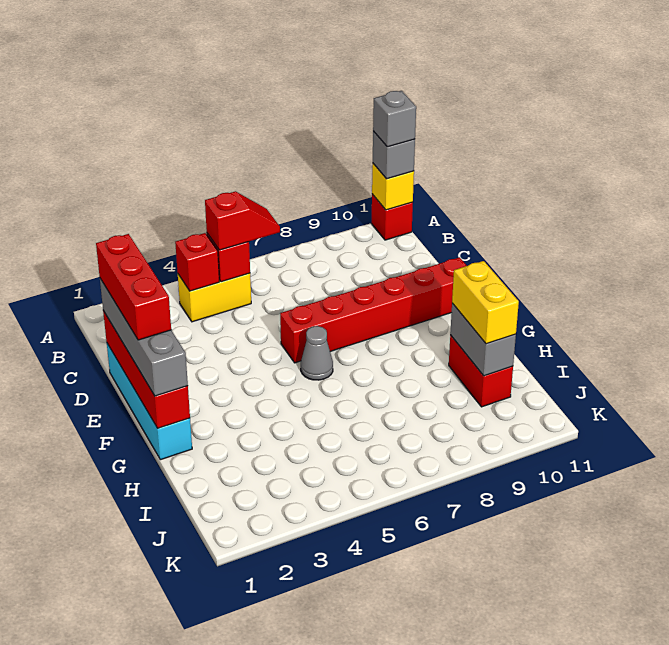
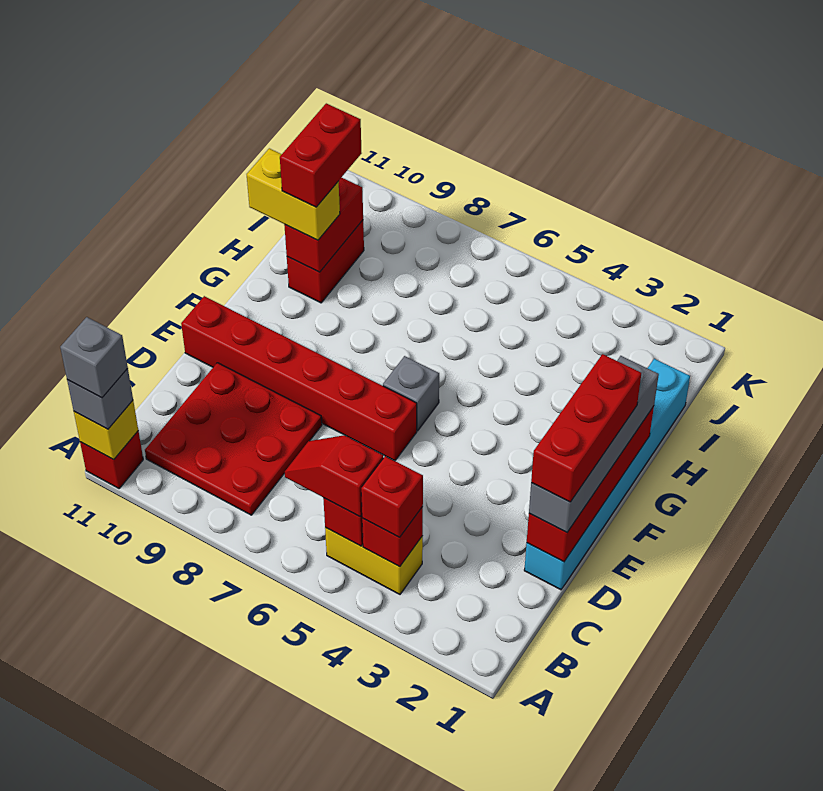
none -> red 1x1 brick [361,456,423,537]
none -> red 3x3 plate [145,363,322,515]
cyan 1x4 brick [107,344,192,460] -> cyan 1x6 brick [524,359,690,590]
grey 1x1 cone [301,326,333,380] -> grey 1x1 brick [383,356,439,431]
grey 1x2 brick [450,303,516,376] -> red 1x2 brick [284,177,363,272]
yellow 1x2 brick [452,261,519,344] -> yellow 1x2 brick turned to [247,148,340,240]
none -> red 1x2 brick [280,103,362,207]

